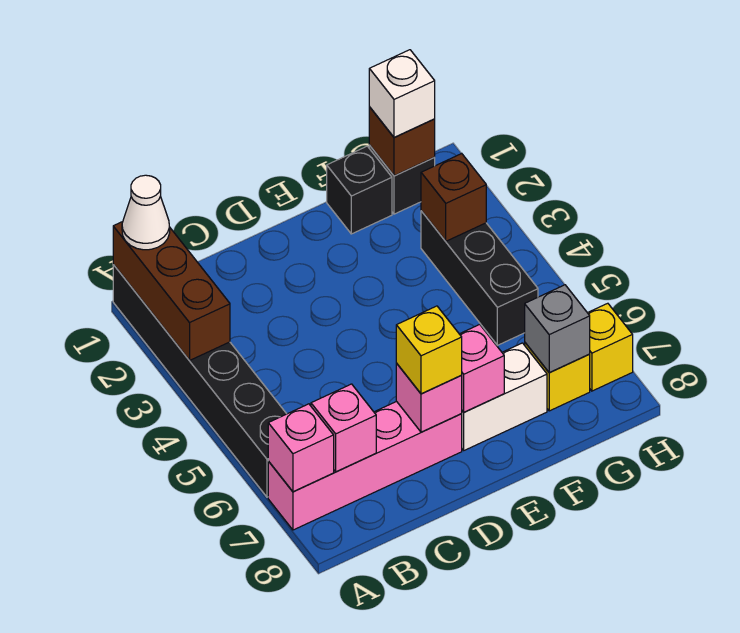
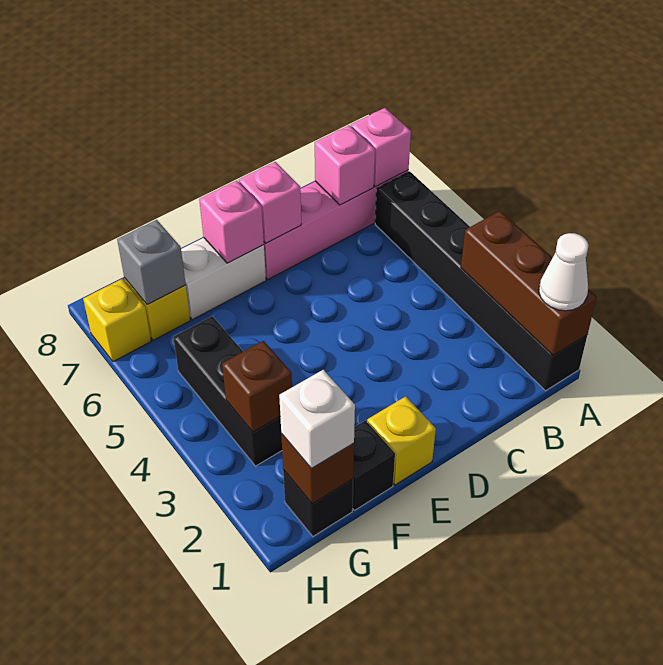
yellow 1x1 brick [396,306,462,394] -> yellow 1x1 brick moved to [367,396,436,485]

